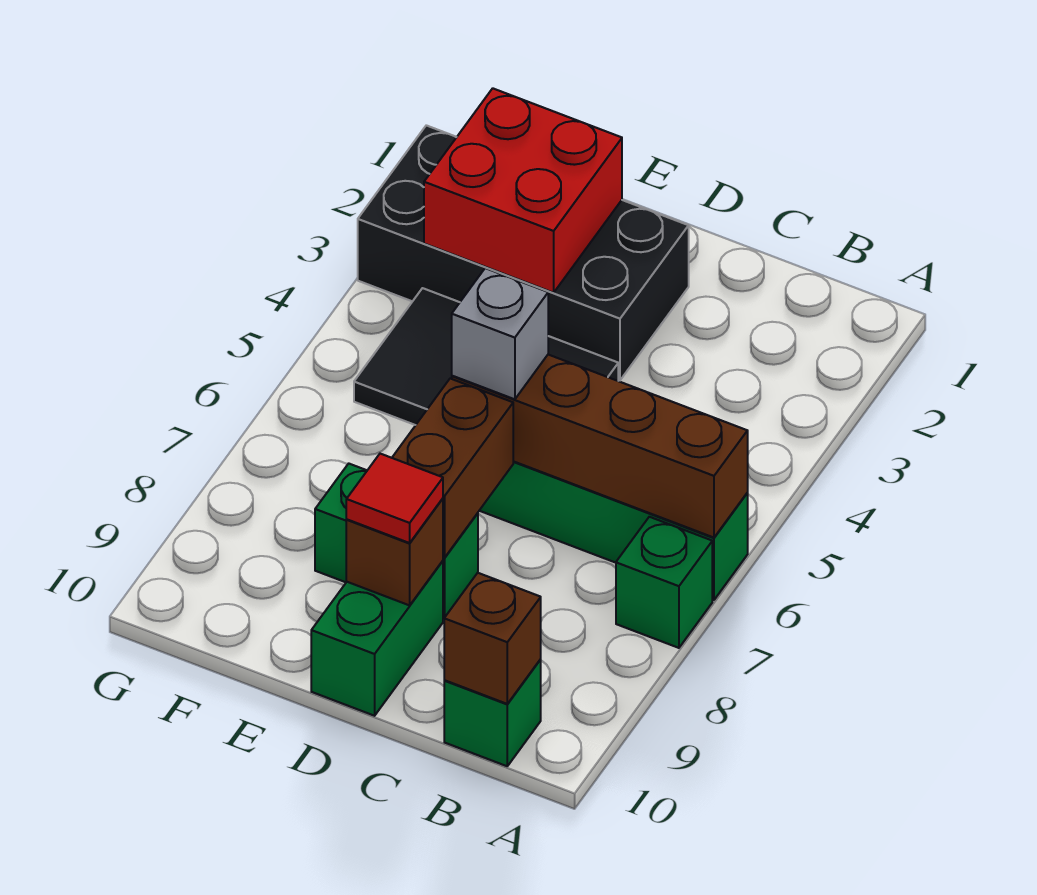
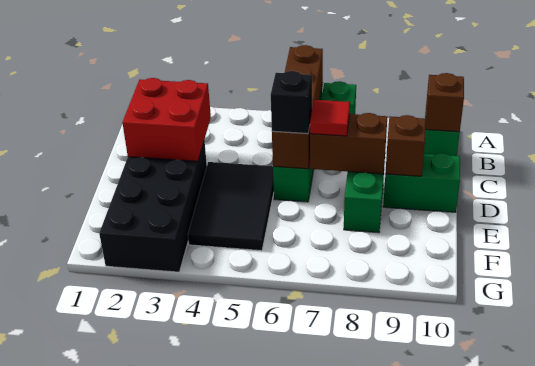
grey 1x1 brick [452,268,548,399] -> black 1x1 brick [271,71,312,134]
red 1x1 tile [346,454,443,543] -> red 1x1 tile moved to [310,100,350,136]
red 2x2 brick [424,88,622,293] -> red 2x2 brick moved to [122,78,211,161]

